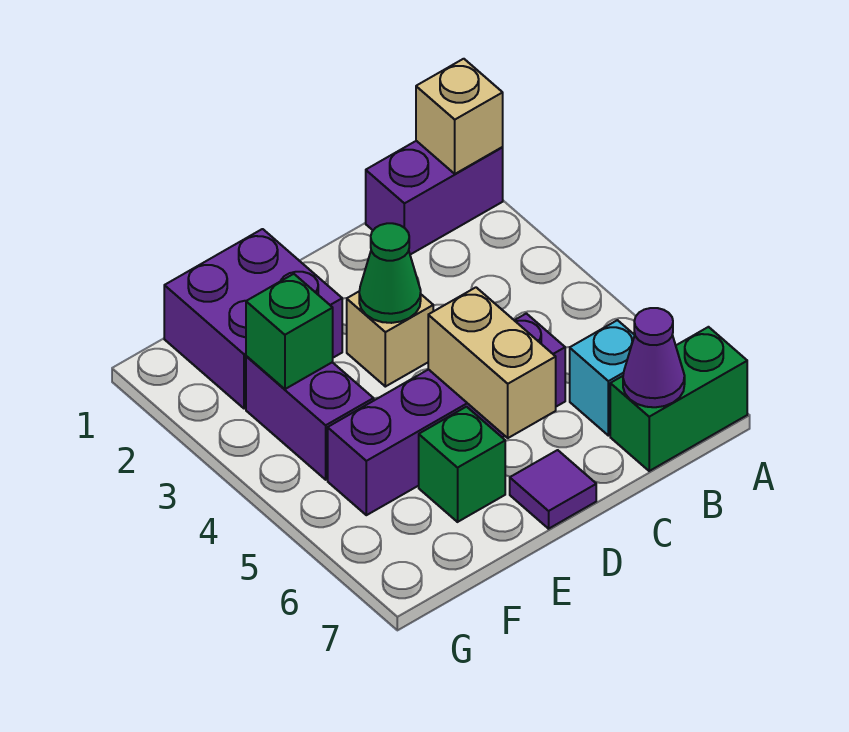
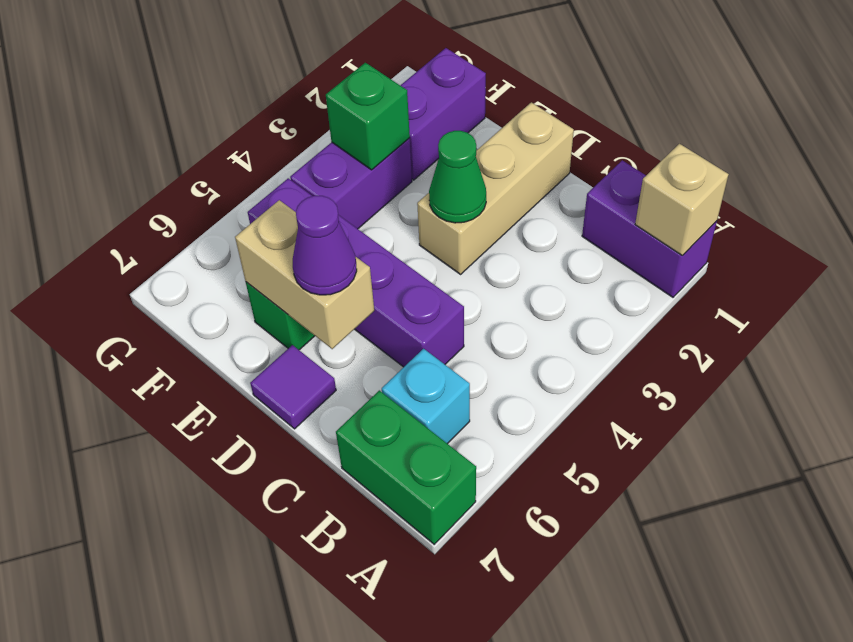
purple 1x1 cone [623,308,685,407] -> purple 1x1 cone moved to [293,196,357,295]
tan 1x1 brick [347,292,433,387] -> tan 1x3 brick [417,102,574,274]
tan 1x2 brick [428,287,556,438] -> tan 1x2 brick turned to [235,200,374,349]
purple 2x2 brick [164,229,342,409] -> purple 1x2 brick [400,48,486,180]

